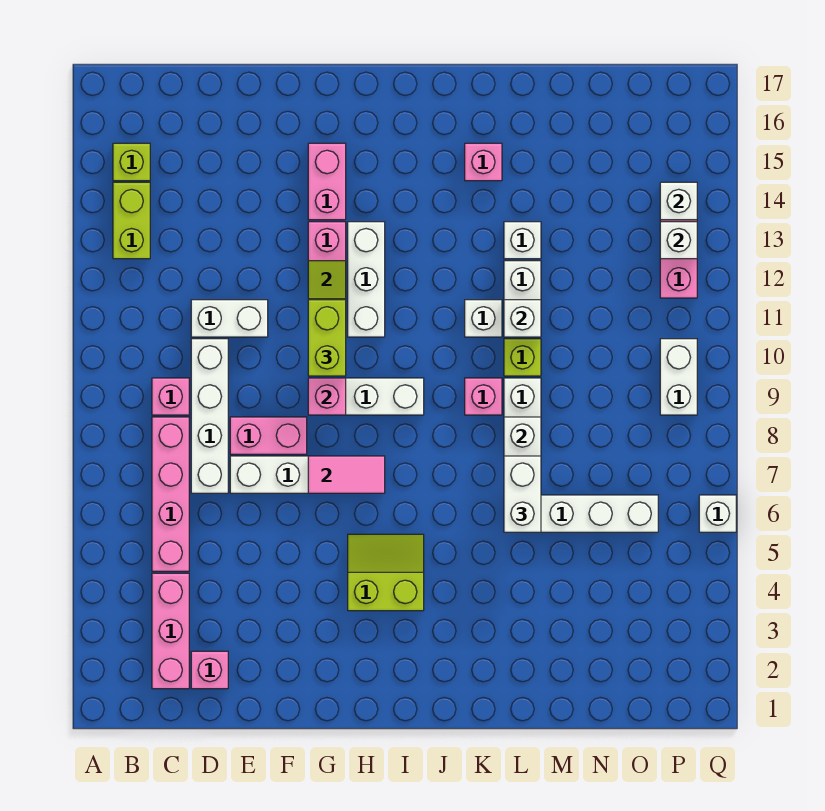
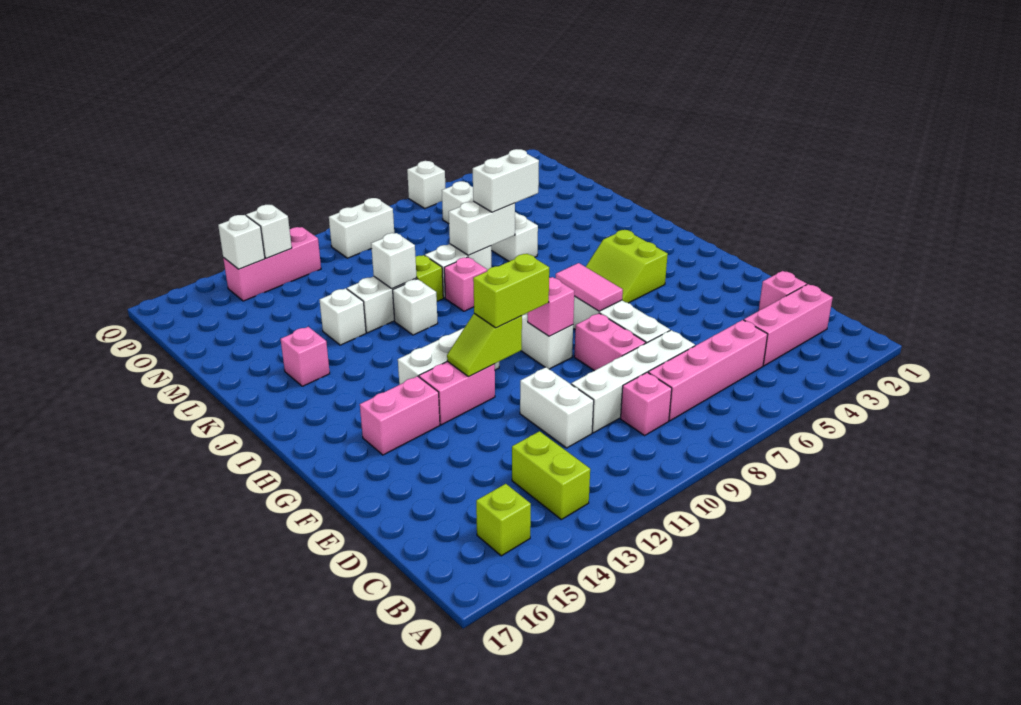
lime 1x2 brick [113,182,150,259] -> lime 1x2 brick turned to [512,431,590,519]

